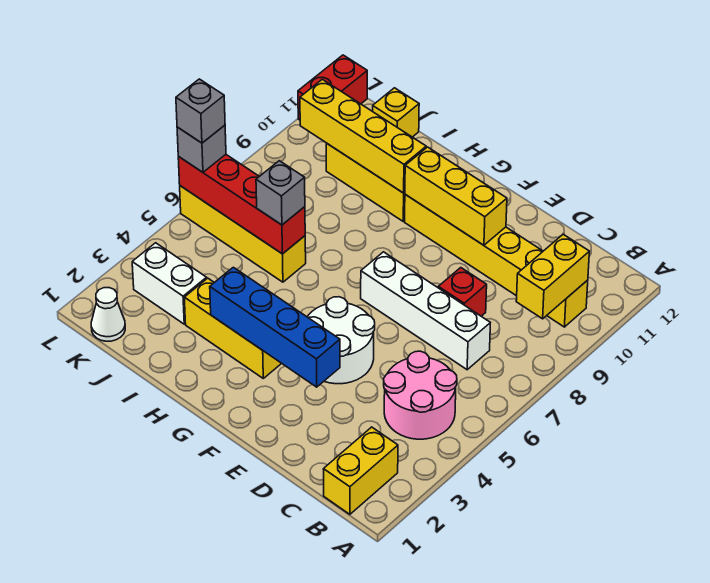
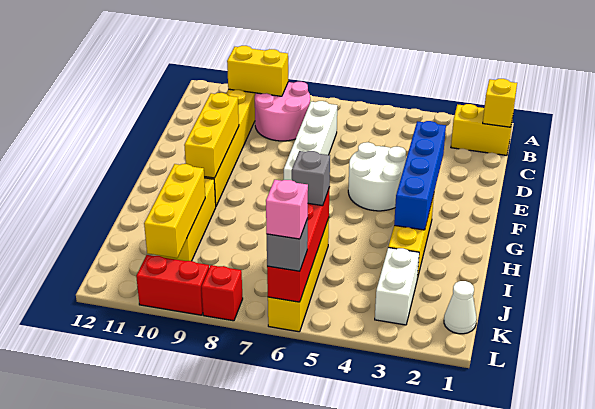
pink 2x2 round brick [384,351,457,439] -> pink 2x2 round brick moved to [255,82,310,141]
red 1x1 brick [438,268,487,316] -> red 1x1 brick moved to [201,265,243,321]
yellow 1x4 brick [300,79,426,193] -> yellow 1x3 brick [144,164,205,258]
yellow 1x1 brick [373,88,419,137] -> yellow 1x1 brick moved to [483,79,517,127]
grey 1x1 brick [176,79,225,143] -> pink 1x1 brick [266,180,308,239]
red 1x2 brick [298,55,367,120] -> red 1x2 brick moved to [136,255,209,315]

